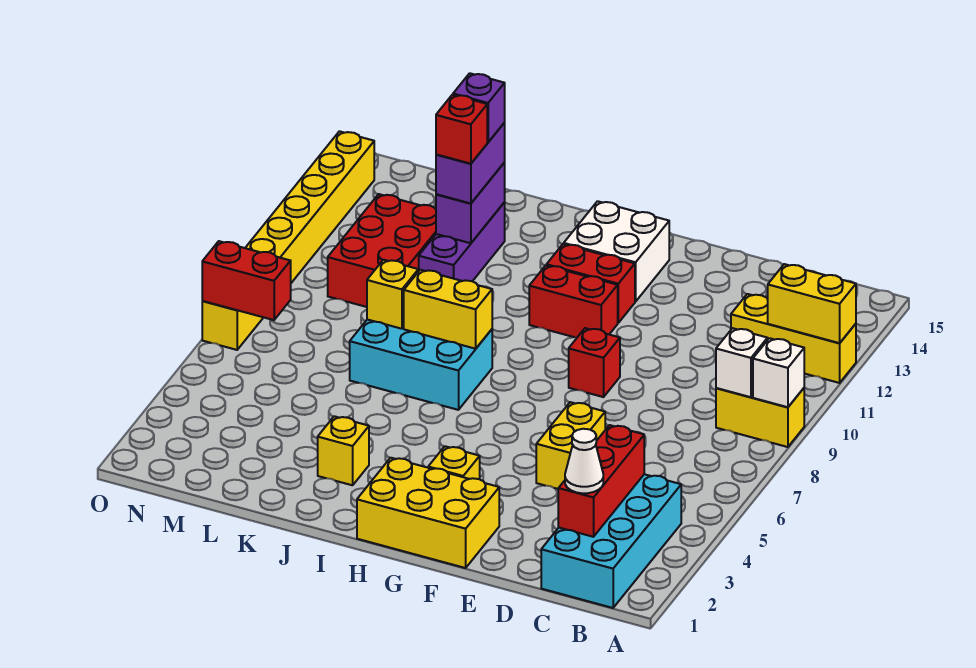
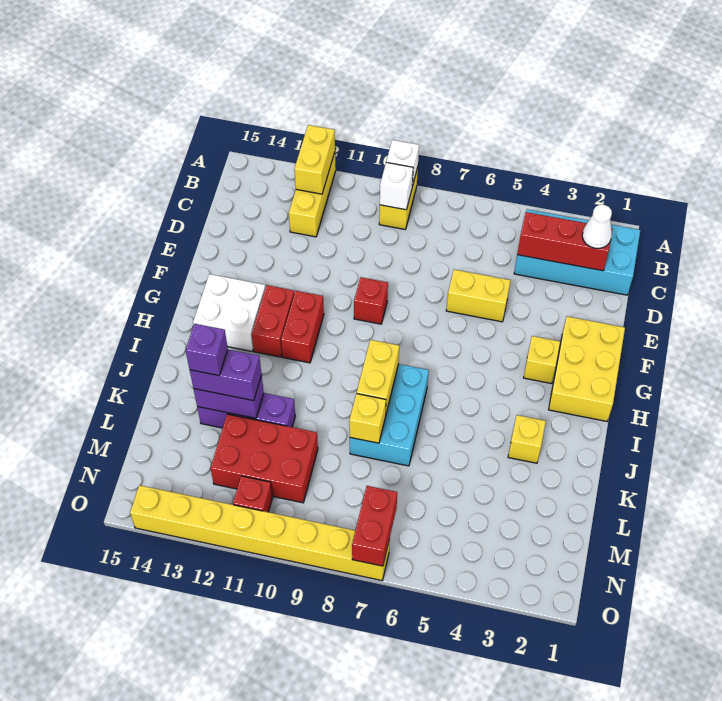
red 1x1 brick [436,95,487,164] -> red 1x1 brick moved to [233,476,273,512]

